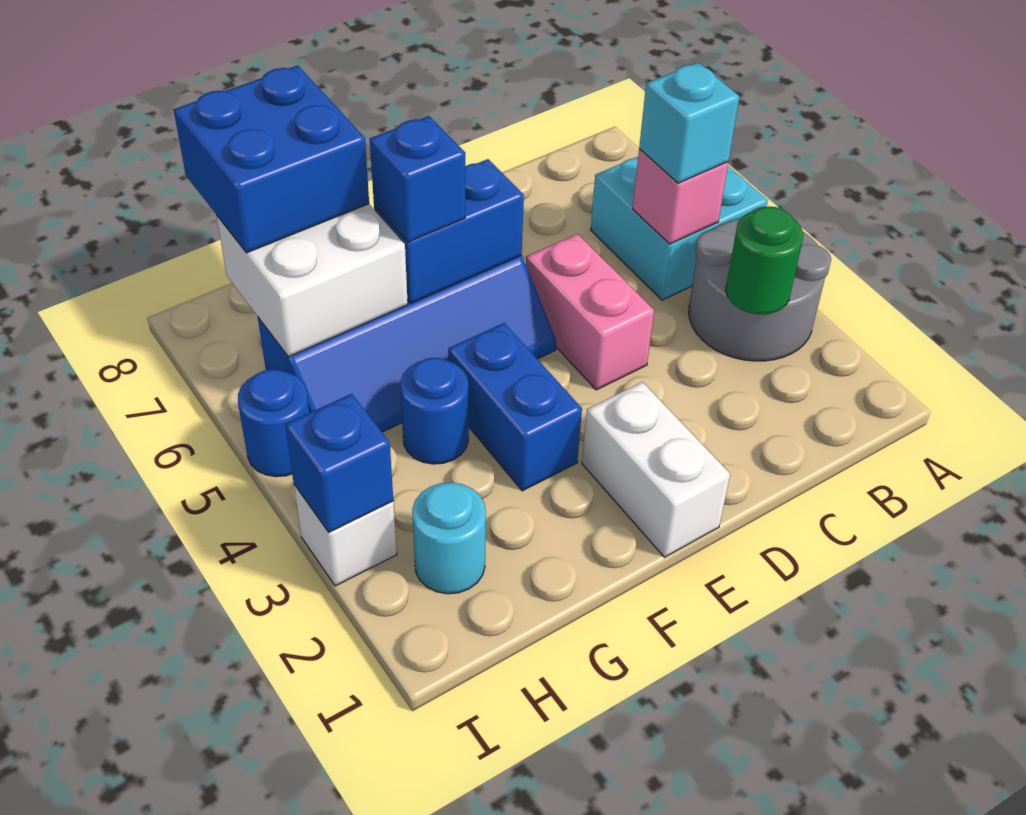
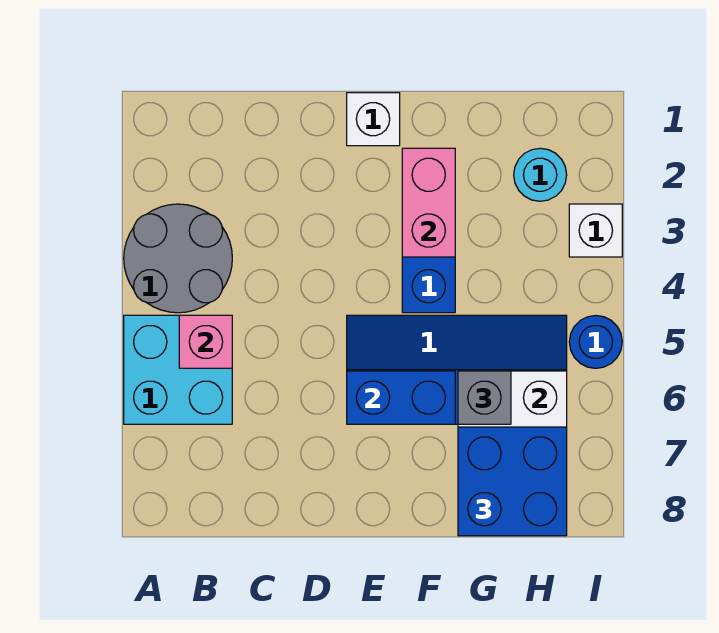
green 1x1 round brick [726,206,803,315] -> none
cyan 1x1 brick [639,62,739,183] -> none
pink 1x2 brick [526,234,654,390] -> pink 1x2 brick moved to [402,148,455,257]
white 1x2 brick [582,382,730,557] -> white 1x1 brick [347,93,400,146]
blue 1x1 brick [370,116,465,242] -> none
blue 1x1 round brick [400,358,469,464] -> none
none -> grey 1x1 brick [458,371,511,424]
blue 1x1 brick [285,394,393,532] -> none

